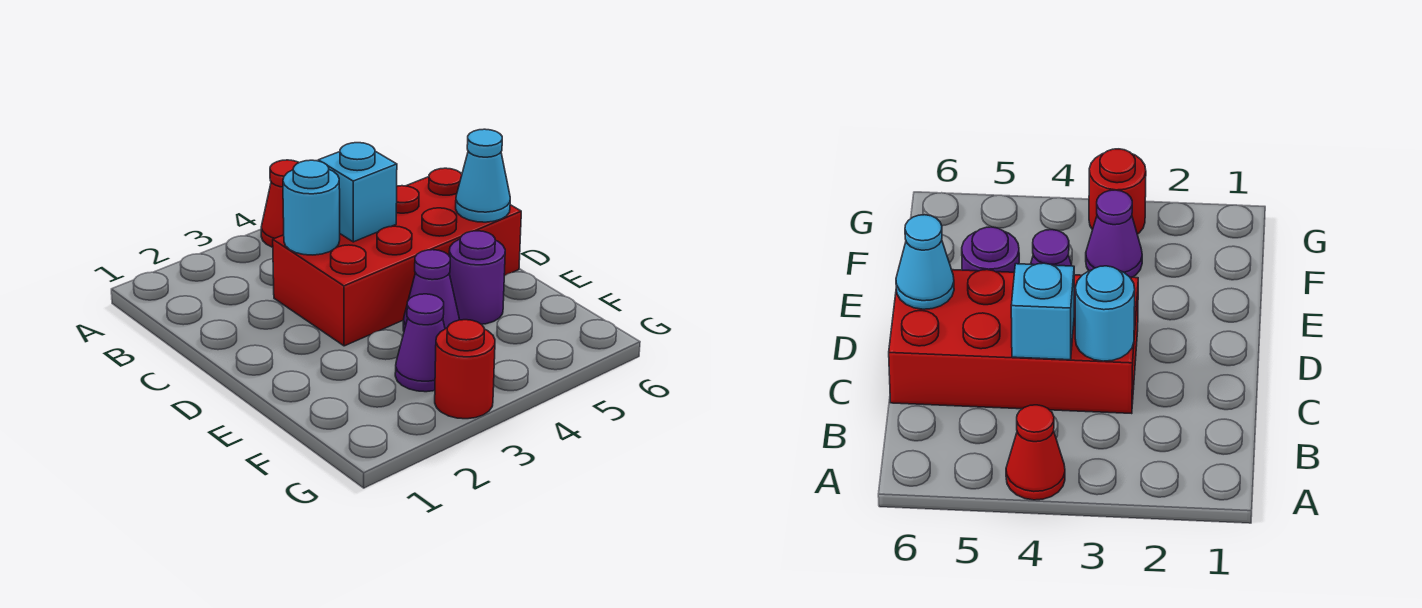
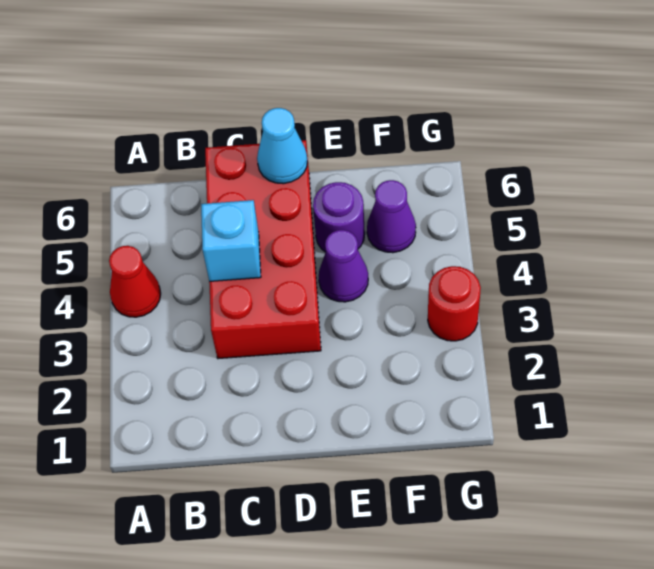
cyan 1x1 round brick [283,160,340,255] -> none
purple 1x1 cone [395,294,445,392] -> purple 1x1 cone moved to [367,180,416,253]

